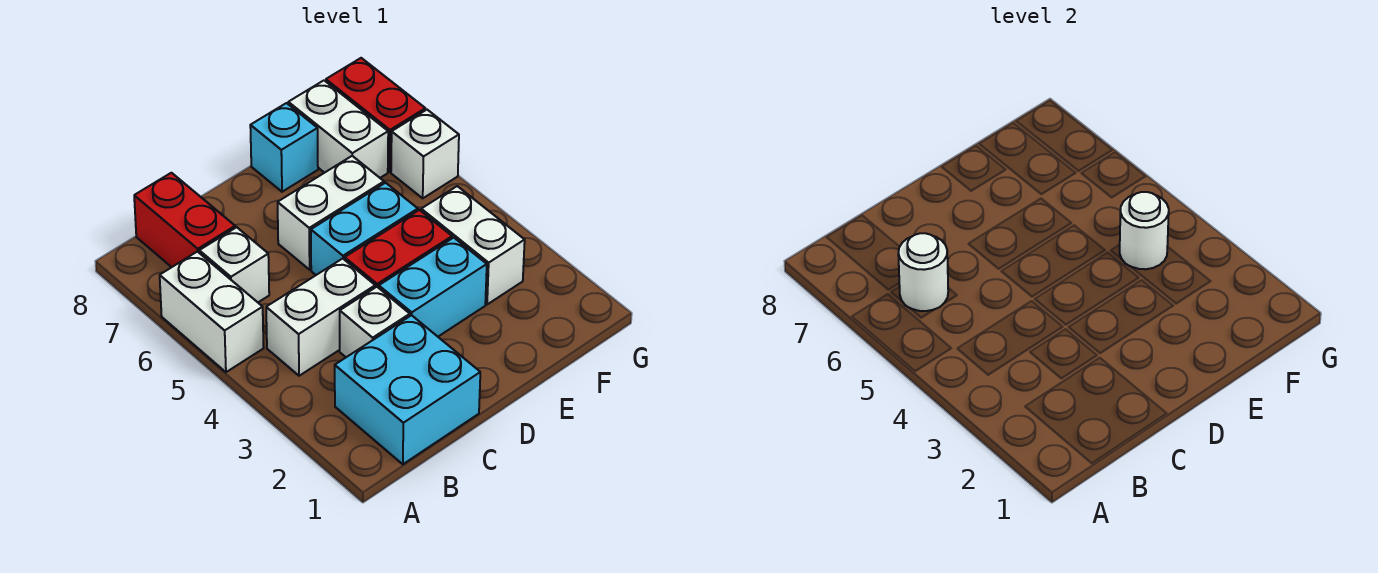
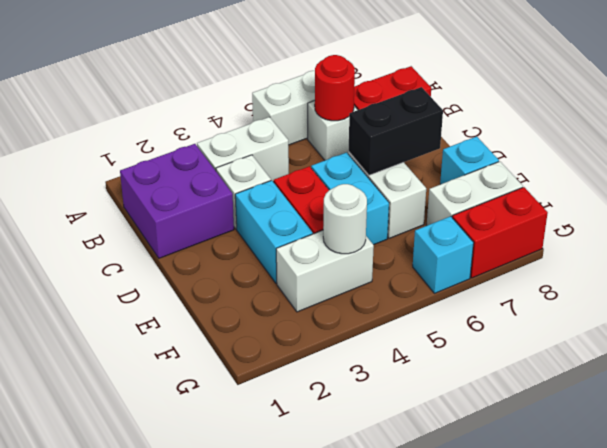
cyan 2x2 brick [335,315,480,464] -> purple 2x2 brick [120,144,234,258]
white 1x2 brick [266,259,375,376] -> white 1x2 brick turned to [197,117,289,182]
white 1x1 round brick [898,233,948,311] -> red 1x1 round brick [315,55,355,121]
none -> black 1x2 brick [349,87,443,175]
white 1x1 brick [391,110,459,198] -> cyan 1x1 brick [413,216,473,293]

